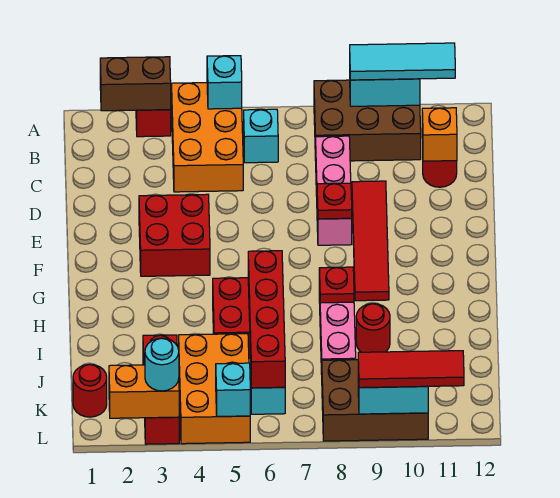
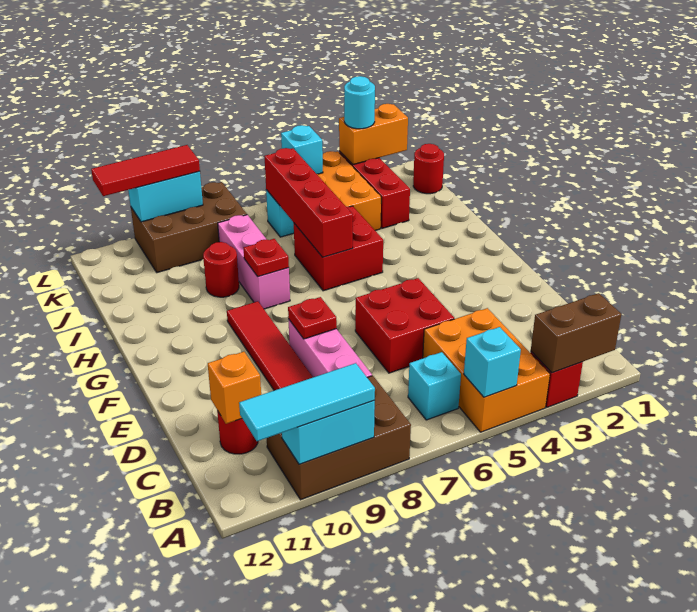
red 2x2 brick [139,194,210,276] -> red 2x2 brick moved to [355,278,454,373]

